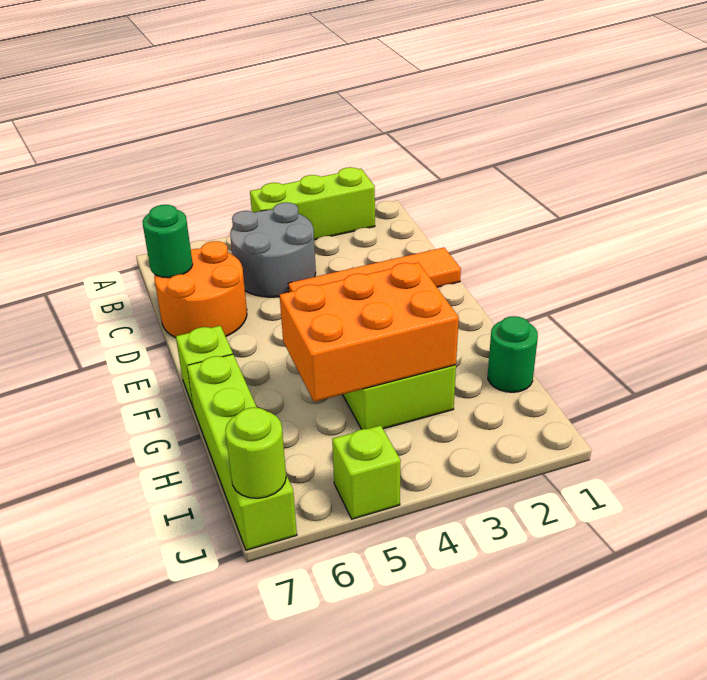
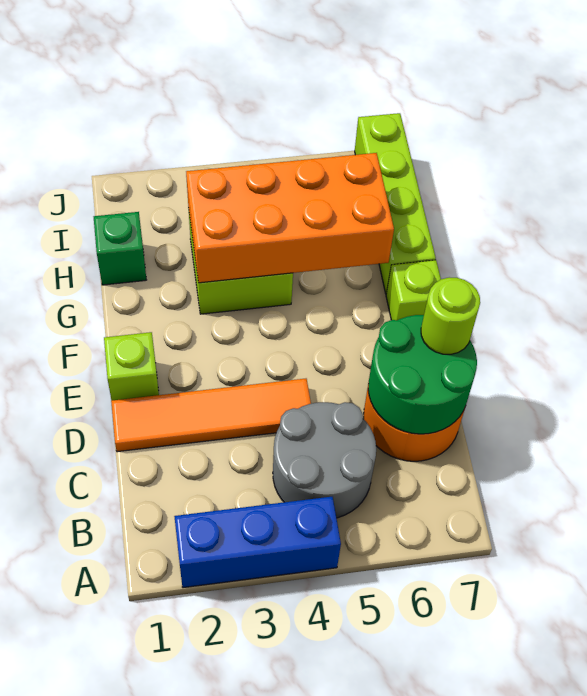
lime 1x3 brick [250,167,375,240] -> blue 1x3 brick [174,497,341,588]
green 1x1 round brick [142,205,193,278] -> green 2x2 round brick [368,315,477,434]
orange 2x3 brick [280,263,459,402] -> orange 2x4 brick [186,153,394,283]
green 1x1 round brick [488,316,538,392] -> green 1x1 brick [94,212,146,285]
lime 1x1 brick [332,425,401,519] -> lime 1x1 brick moved to [104,332,159,400]
lime 1x1 round brick [225,407,286,498] -> lime 1x1 round brick moved to [421,277,480,354]

